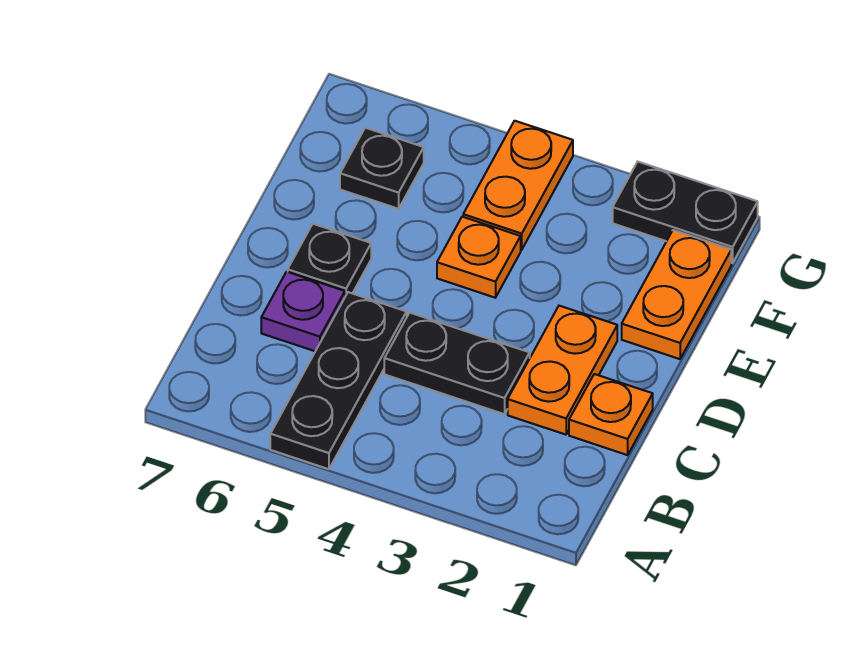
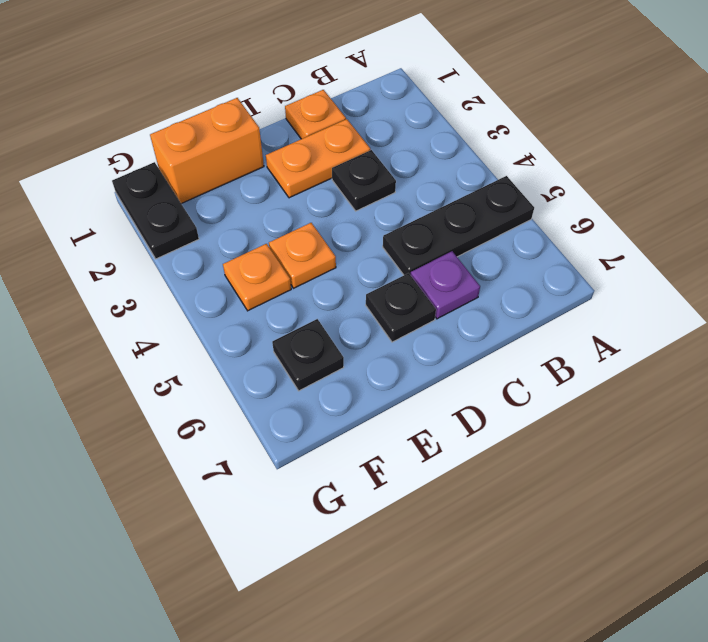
black 1x2 plate [384,313,530,414] -> black 1x1 plate [332,150,396,211]
orange 1x2 plate [622,230,731,359] -> orange 1x2 brick [150,98,264,204]
orange 1x2 plate [463,121,573,250] -> orange 1x1 plate [223,244,291,311]

